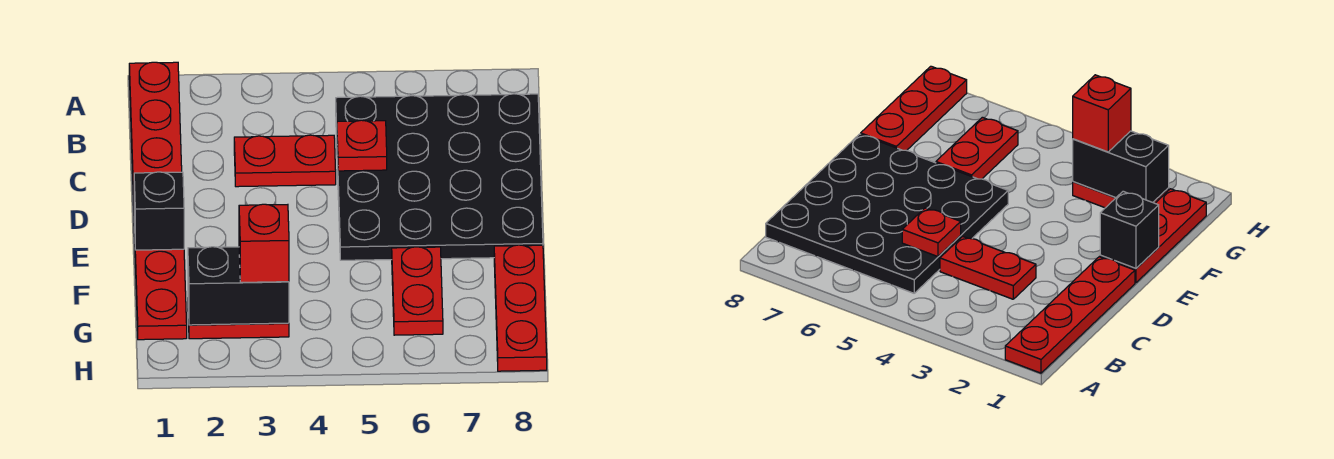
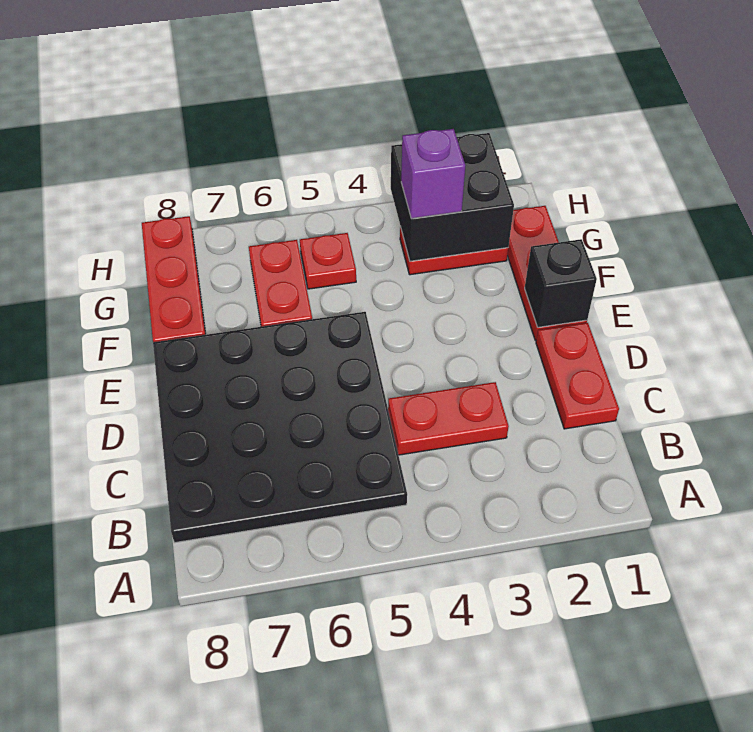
red 1x4 plate [129,62,182,205] -> red 1x2 plate [536,323,619,429]
red 1x1 plate [337,120,387,171] -> red 1x1 plate moved to [300,233,356,289]
black 1x2 brick [188,247,289,325] -> black 2x2 brick [391,133,514,261]
red 1x1 brick [239,204,289,282] -> purple 1x1 brick [401,129,465,219]

